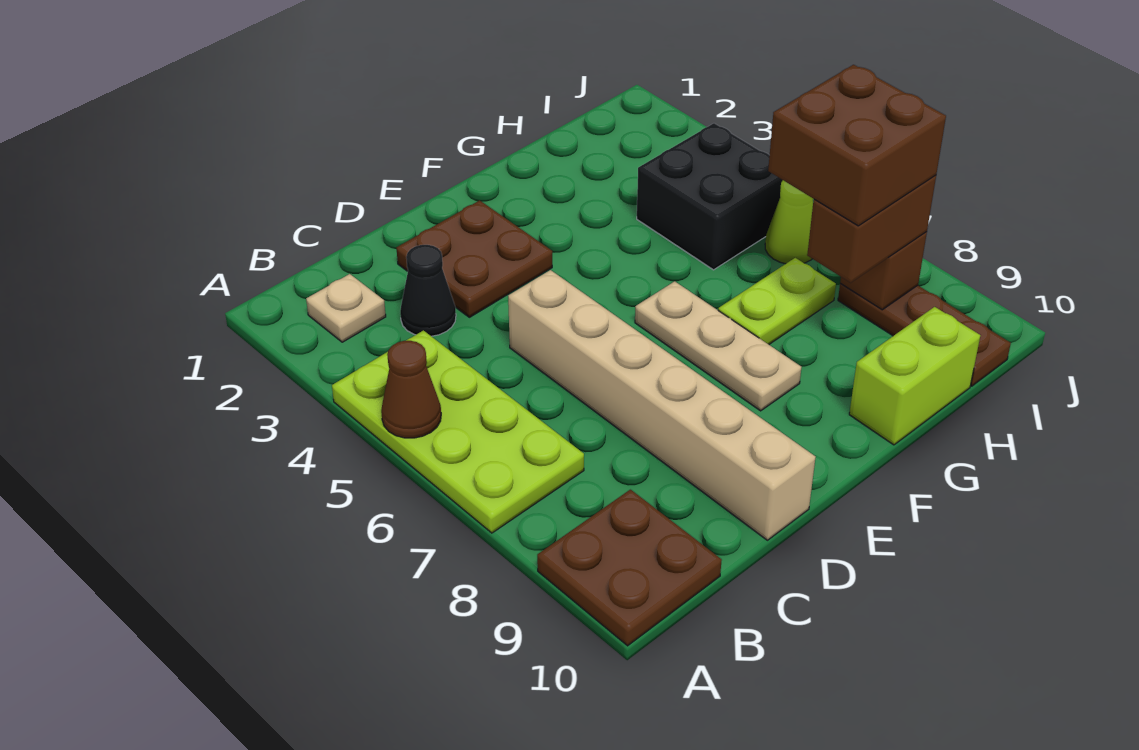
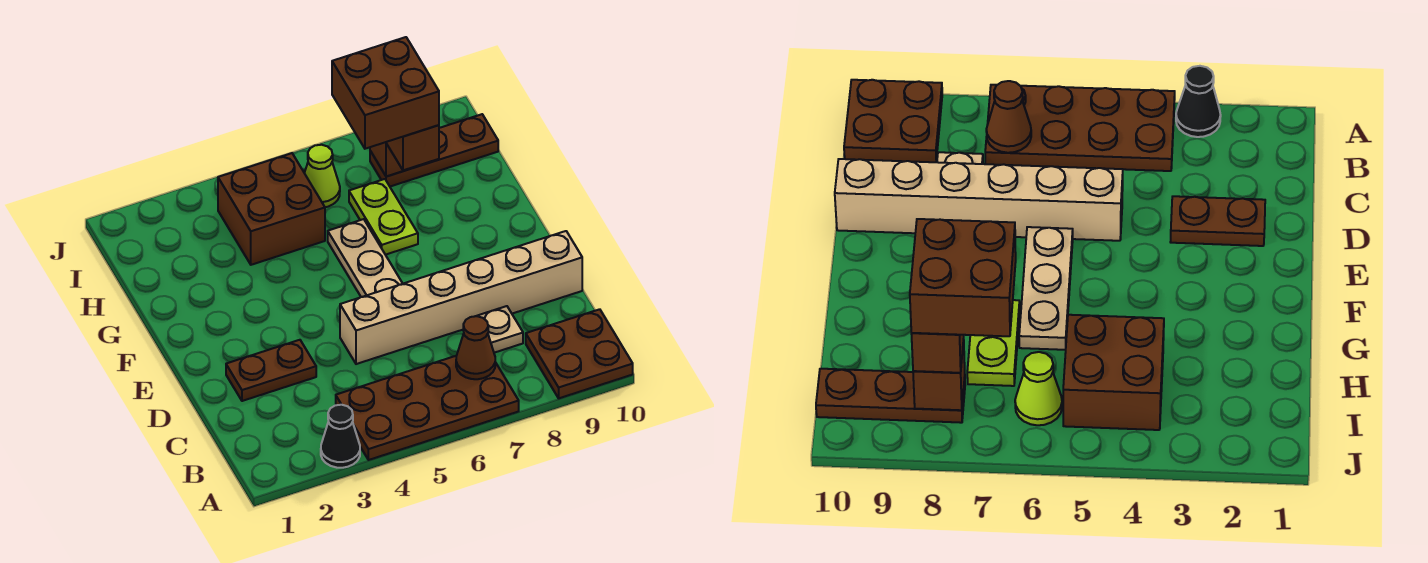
lime 2x4 plate [332,330,584,533] -> brown 2x4 plate [336,356,519,460]
brown 1x1 cone [381,341,441,438] -> brown 1x1 cone moved to [456,316,495,379]
tan 1x1 plate [306,274,386,342] -> tan 1x1 plate moved to [478,306,523,353]
black 1x1 cone [400,245,456,336] -> black 1x1 cone moved to [321,405,360,468]
brown 2x2 plate [397,200,552,317] -> brown 1x2 plate [226,340,316,401]
tan 1x3 plate [635,281,801,411] -> tan 1x3 plate turned to [328,219,403,297]
lime 1x2 brick [849,307,980,445] -> none
black 2x2 brick [637,123,783,270] -> brown 2x2 brick [218,153,325,265]

